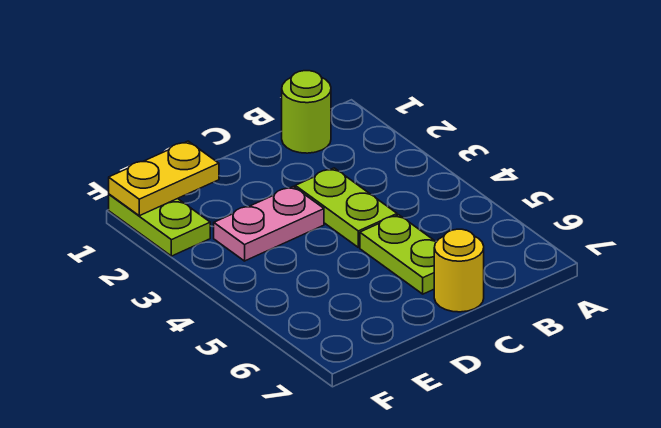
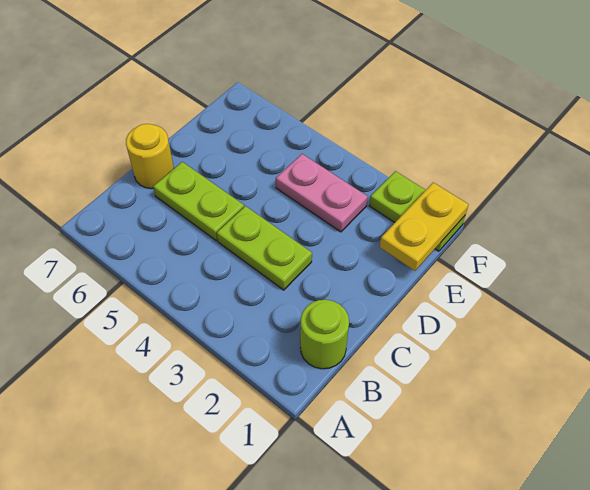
pink 1x2 plate [214,186,324,261] -> pink 1x2 plate turned to [276,154,368,232]

